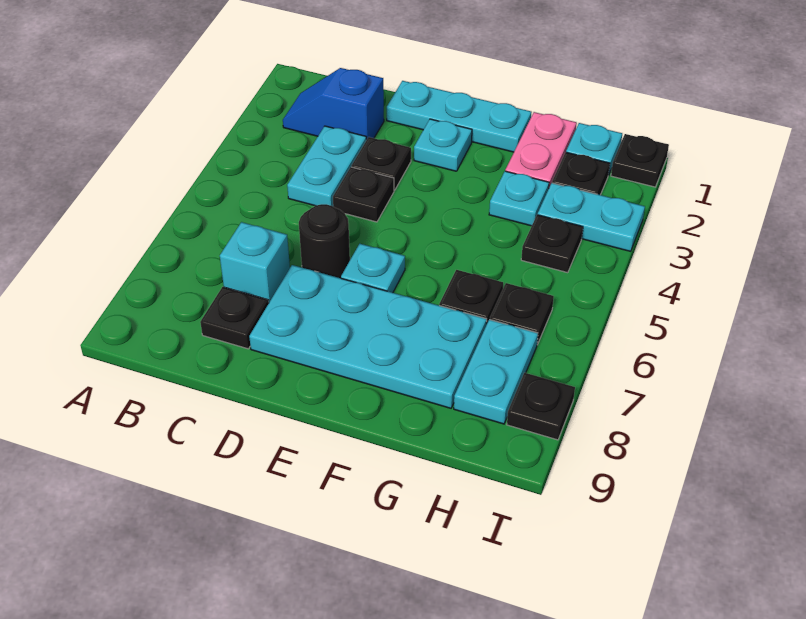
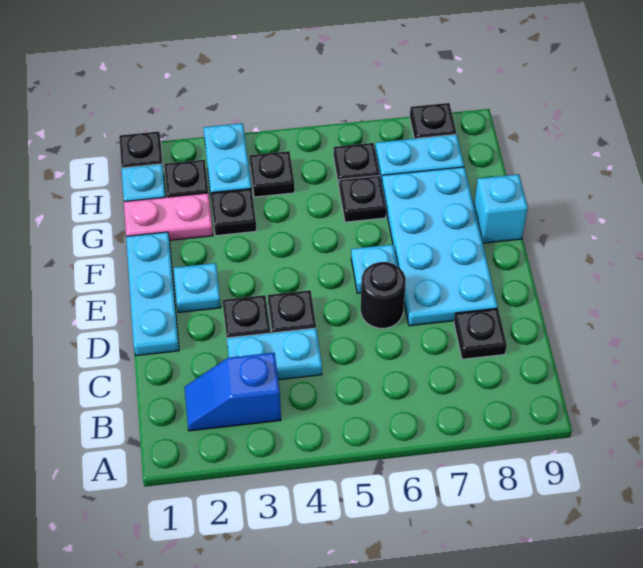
blue 1x2 slope [283,68,384,139] -> blue 1x2 slope turned to [184,353,281,431]
cyan 1x1 brick [220,222,290,303] -> cyan 1x1 brick moved to [474,174,528,243]
cyan 1x1 plate [489,171,549,226] -> black 1x1 plate [211,189,256,236]

